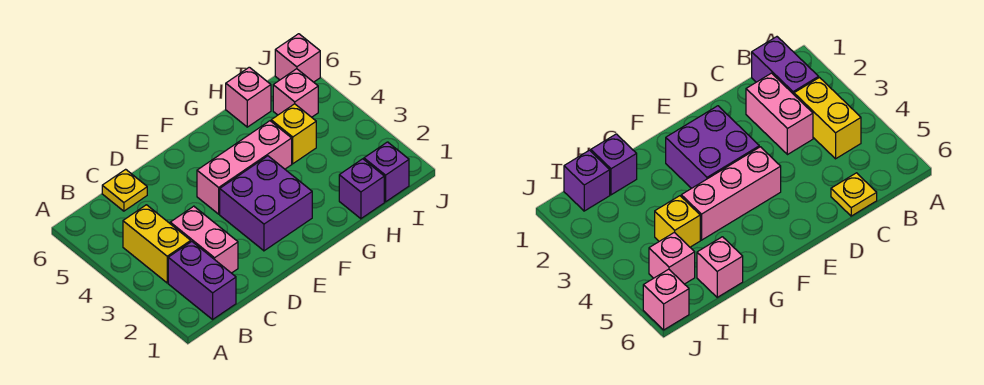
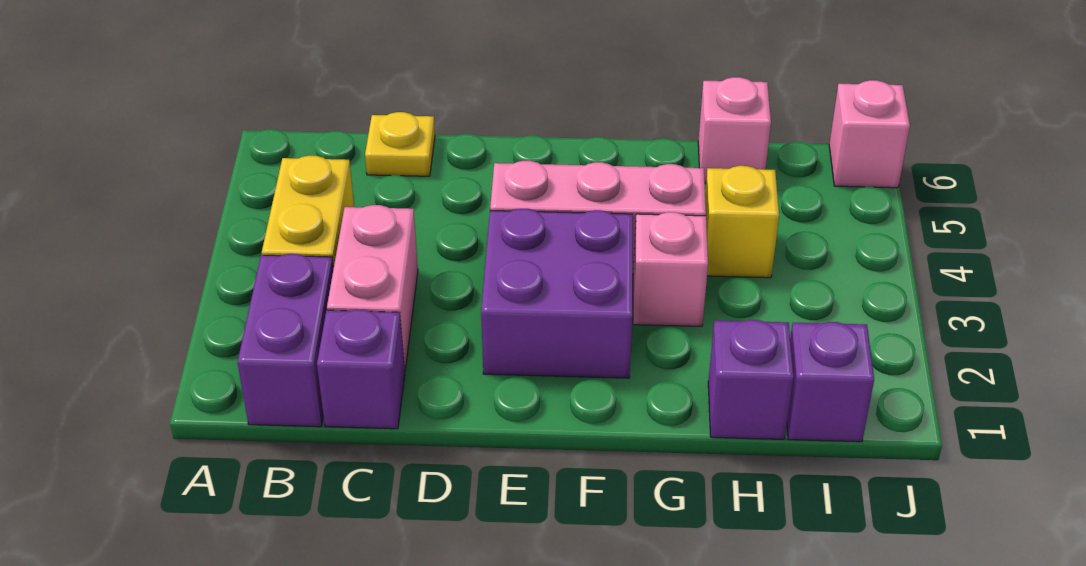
none -> purple 1x1 brick [317,310,405,429]
pink 1x1 brick [273,69,318,117] -> pink 1x1 brick moved to [633,212,708,326]

